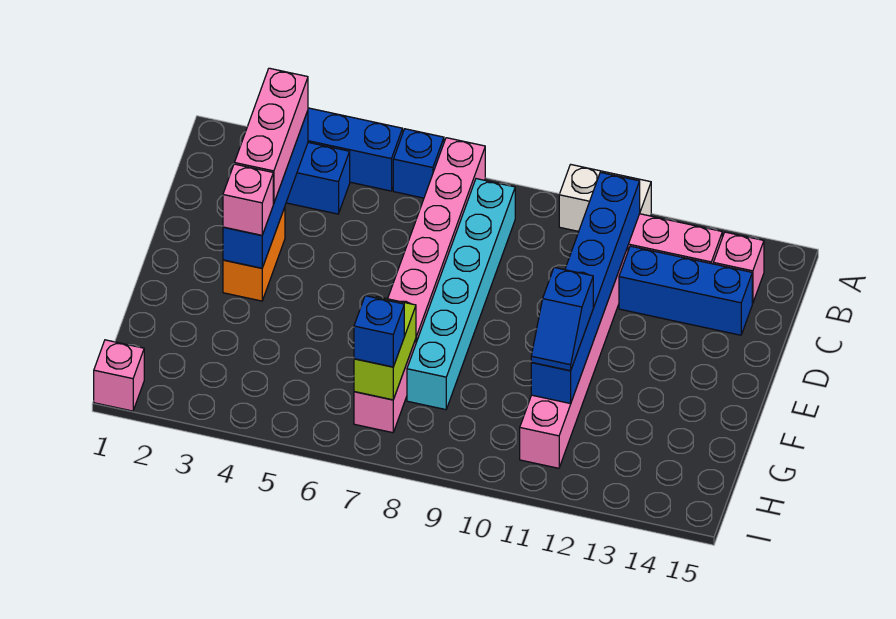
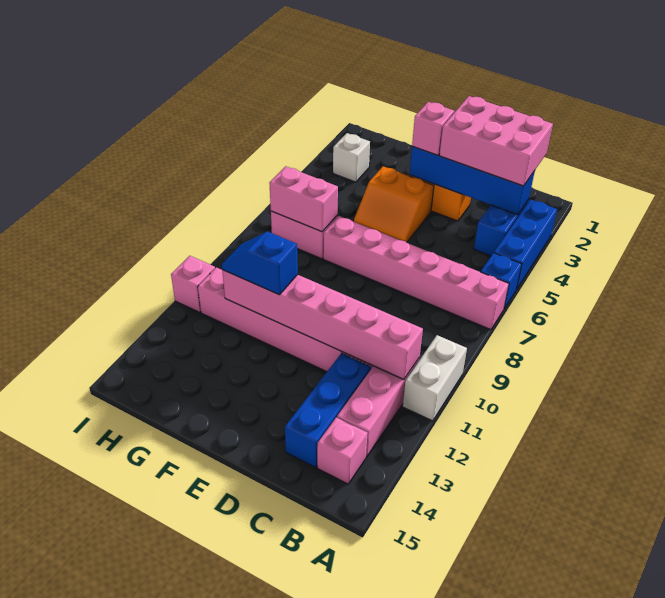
pink 1x3 brick [234,68,308,203] -> pink 2x3 brick [439,96,553,186]
cyan 1x6 brick [407,179,515,410] -> none
blue 1x6 brick [531,172,640,404] -> pink 1x6 brick [222,270,423,380]
none -> orange 2x2 slope [354,166,434,242]
lime 1x2 brick [354,297,416,400] -> pink 1x2 brick [269,166,338,232]
none -> white 1x1 brick [333,133,370,182]
blue 1x1 brick [354,296,404,367] -> none
pink 1x1 brick [94,340,144,411] -> pink 1x1 brick moved to [171,256,215,313]

